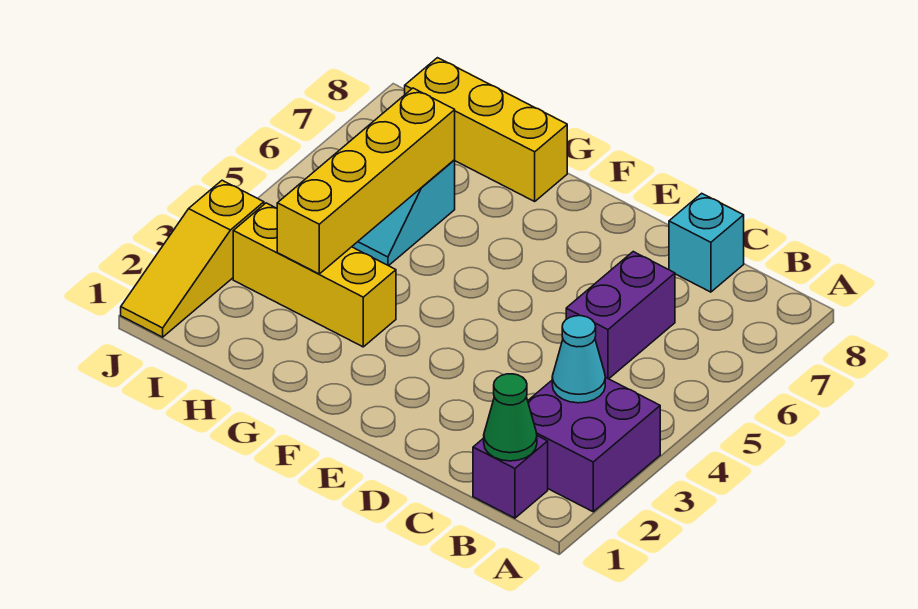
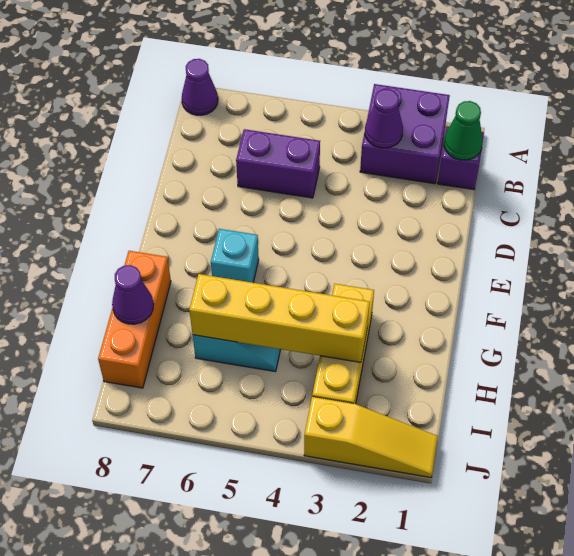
none -> purple 1x1 cone [182,59,218,115]
cyan 1x1 cone [552,316,605,403] -> purple 1x1 cone [365,89,403,148]
cyan 1x1 brick [669,193,744,292] -> cyan 1x1 brick moved to [211,229,259,283]
yellow 1x3 brick [405,58,567,201] -> orange 1x3 brick [98,251,171,388]
none -> purple 1x1 cone [112,265,154,324]

